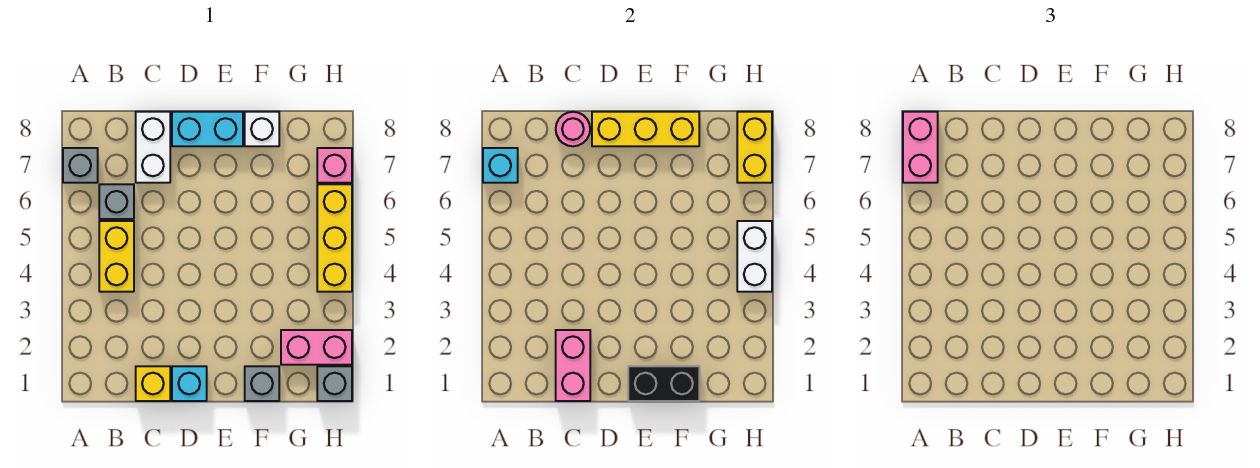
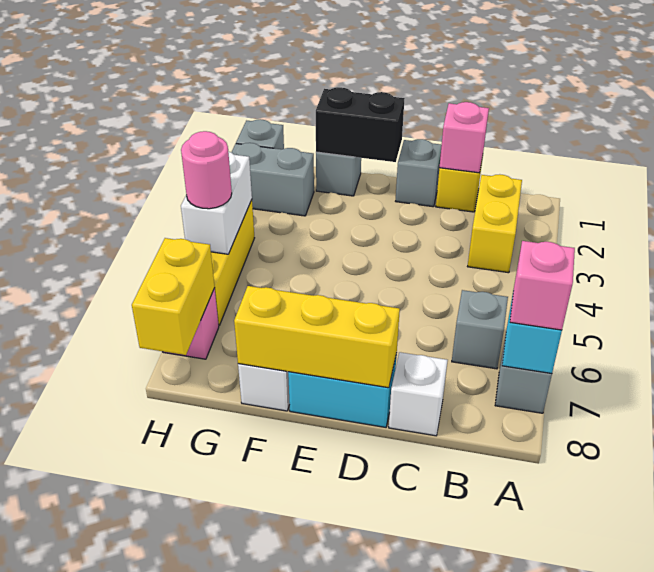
pink 1x2 brick [903,112,938,183] -> pink 1x1 brick [510,241,575,330]
yellow 1x2 brick [99,221,134,292] -> yellow 1x2 brick moved to [468,174,522,273]
pink 1x2 brick [556,330,590,401] -> pink 1x1 brick [440,102,489,173]
white 1x2 brick [136,112,170,183] -> white 1x1 brick [389,352,448,436]
pink 1x1 round brick [556,112,590,146] -> pink 1x1 round brick moved to [181,131,232,209]
cyan 1x1 brick [172,366,207,401] -> grey 1x1 brick [396,139,442,207]
pink 1x2 brick [281,330,352,365] -> grey 1x2 brick [231,143,314,216]

